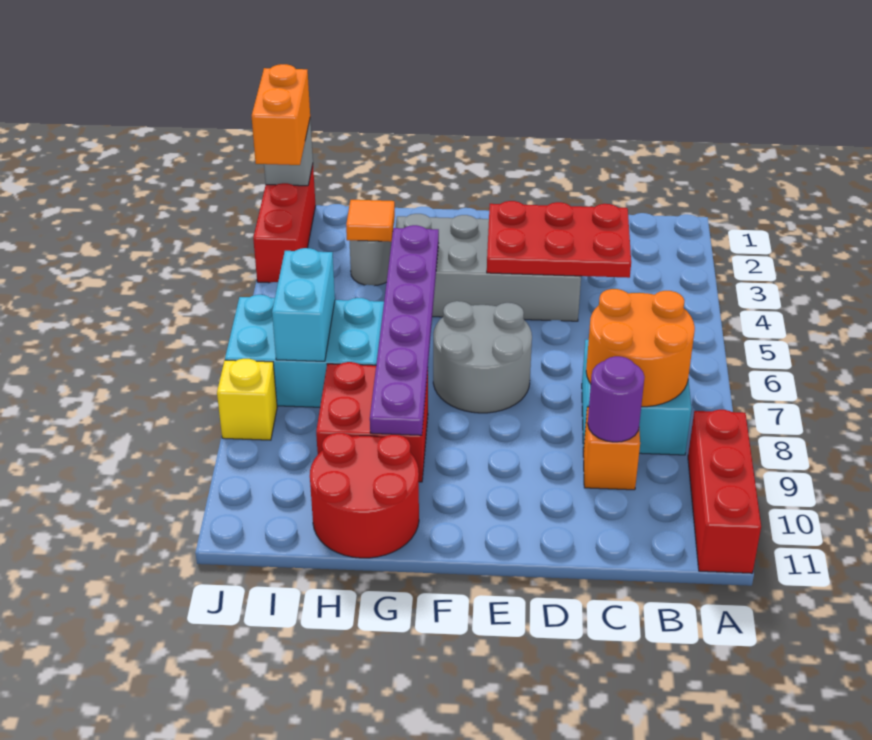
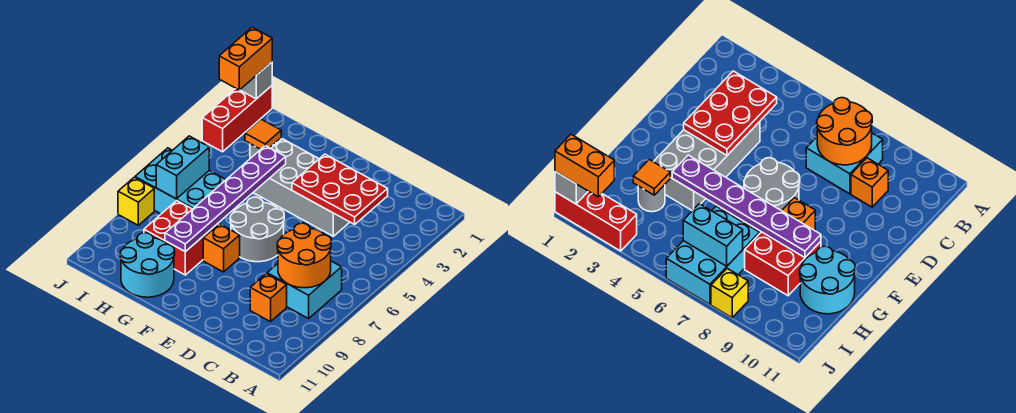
red 1x3 brick [688,410,761,573] -> none
purple 1x1 round brick [588,356,644,442] -> none
none -> orange 1x1 brick [203,224,240,272]
red 2x2 round brick [310,433,419,558] -> cyan 2x2 round brick [120,233,175,297]

